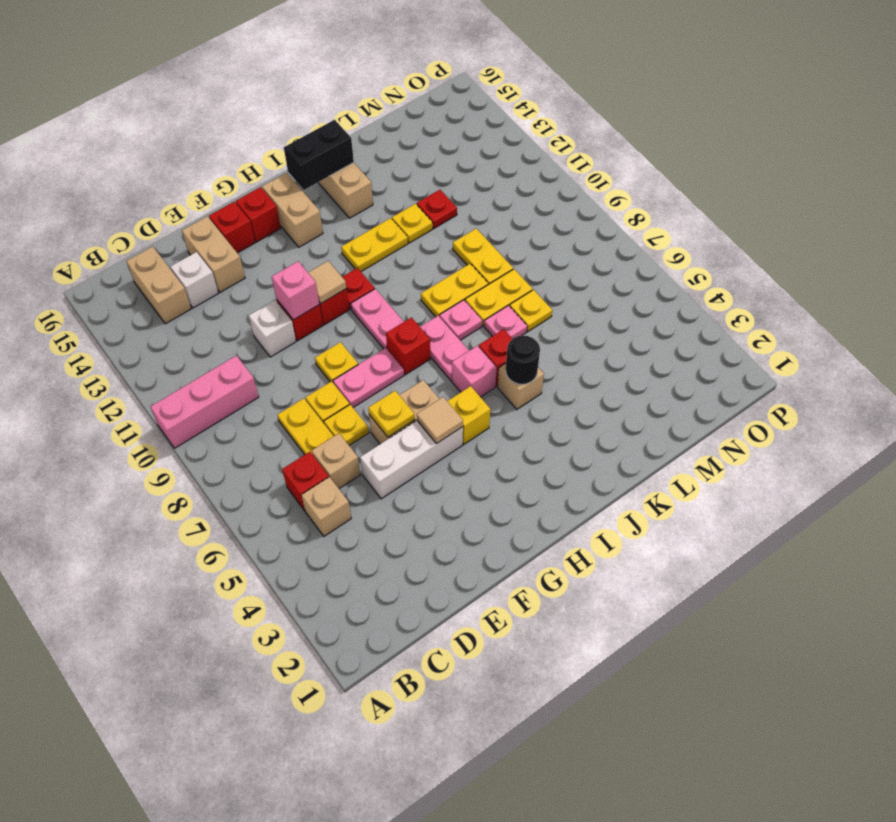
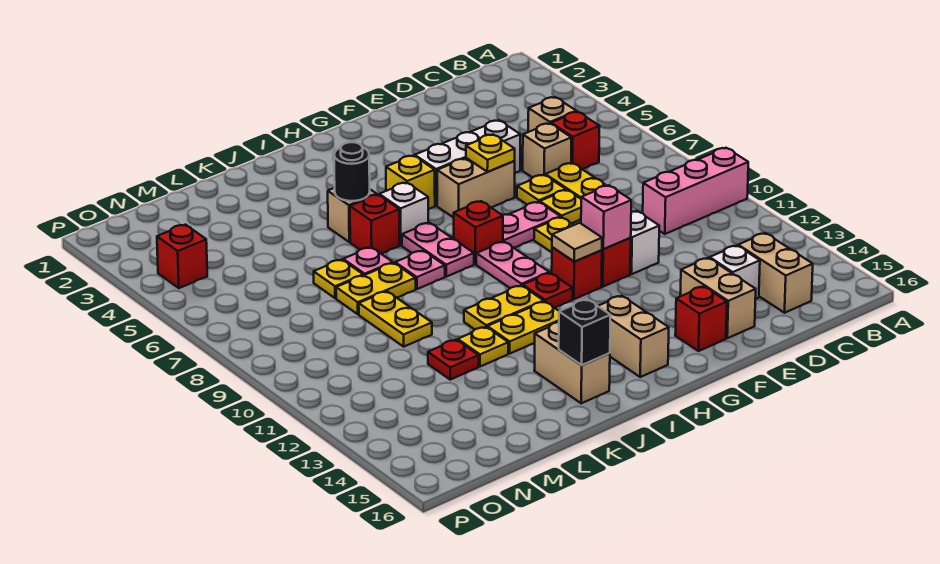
tan 1x1 tile [417,397,463,444] -> none
red 1x1 brick [236,187,281,242] -> red 1x1 brick moved to [157,225,207,288]
pink 1x1 brick [452,346,497,397] -> white 1x1 brick [379,183,428,245]
black 1x2 brick [284,120,354,190] -> black 1x1 brick [559,299,611,365]
yellow 1x2 plate [421,264,488,317] -> yellow 1x2 plate moved to [464,285,544,329]

